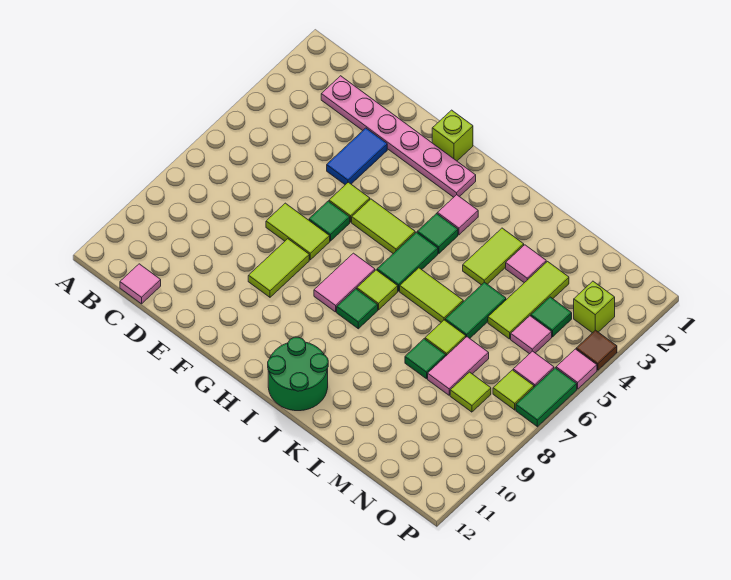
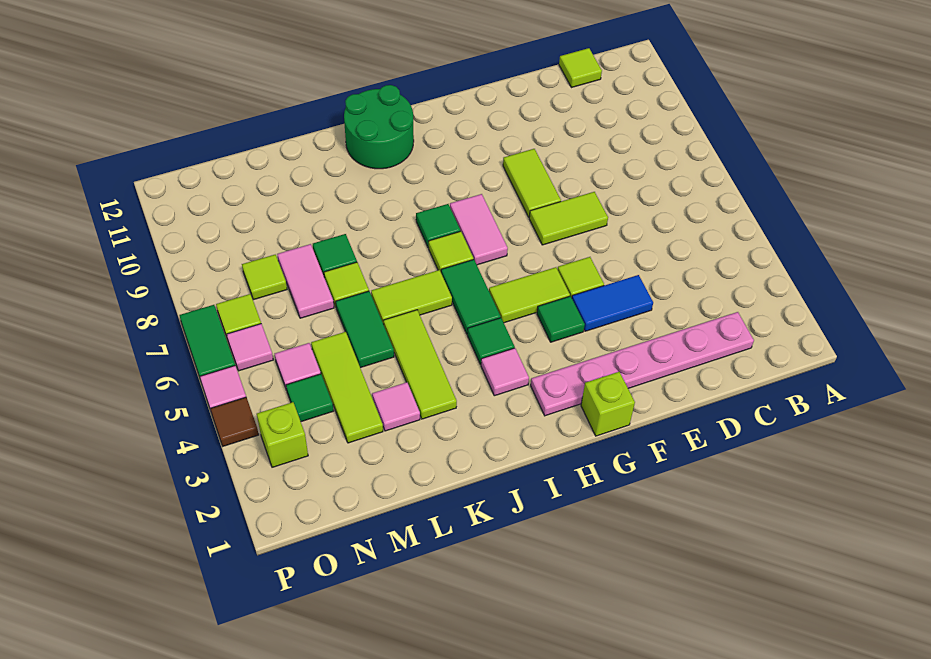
pink 1x1 tile [120,264,161,304] -> lime 1x1 tile [559,48,602,88]
blue 1x2 tile [327,128,387,185] -> blue 1x2 tile turned to [572,275,653,331]
green 1x1 tile [309,201,350,241] -> green 1x1 tile moved to [537,296,585,342]
lime 1x2 tile [463,228,524,285] -> lime 1x3 tile [384,310,457,419]

